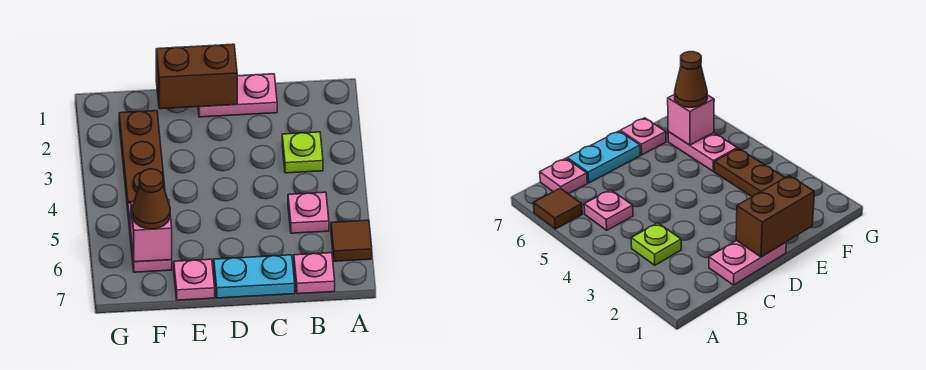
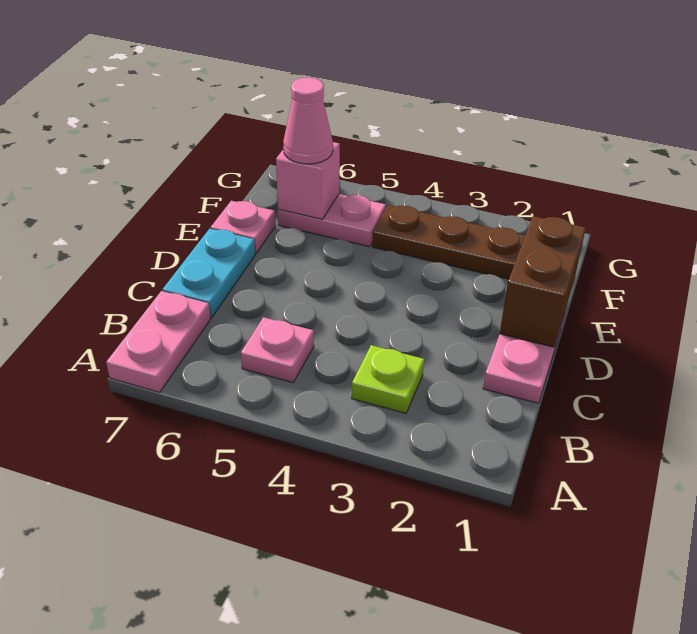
brown 1x1 tile [331,220,372,261] -> none
pink 1x1 plate [294,253,335,294] -> pink 1x2 plate [106,291,211,392]
brown 1x1 cone [132,169,170,229] -> pink 1x1 cone [283,78,333,164]

